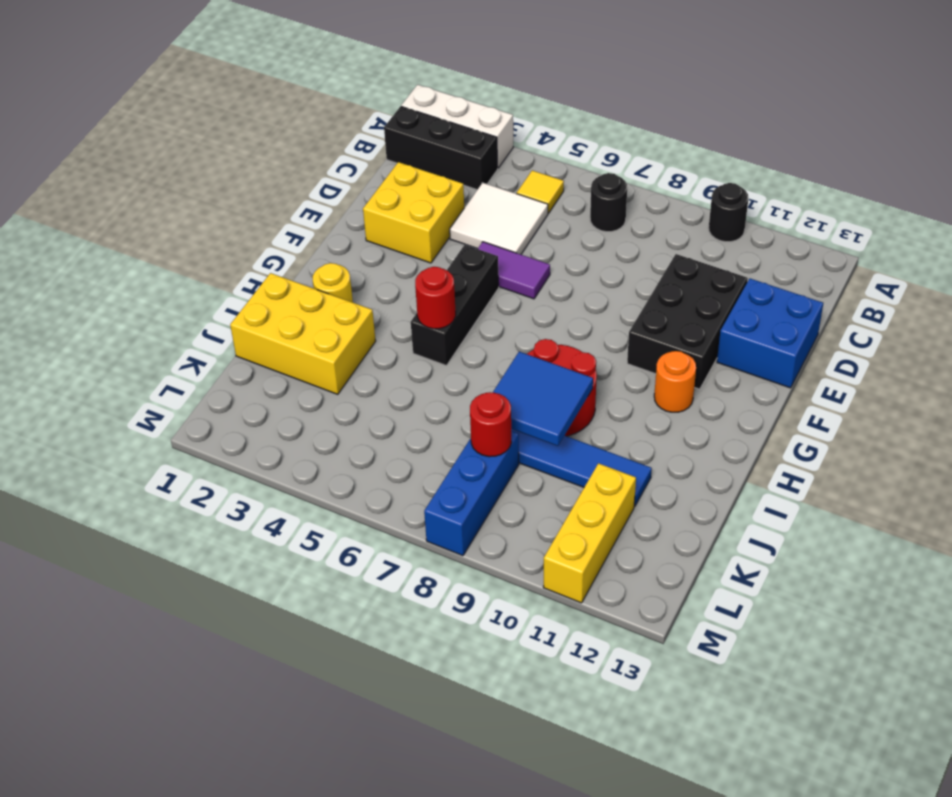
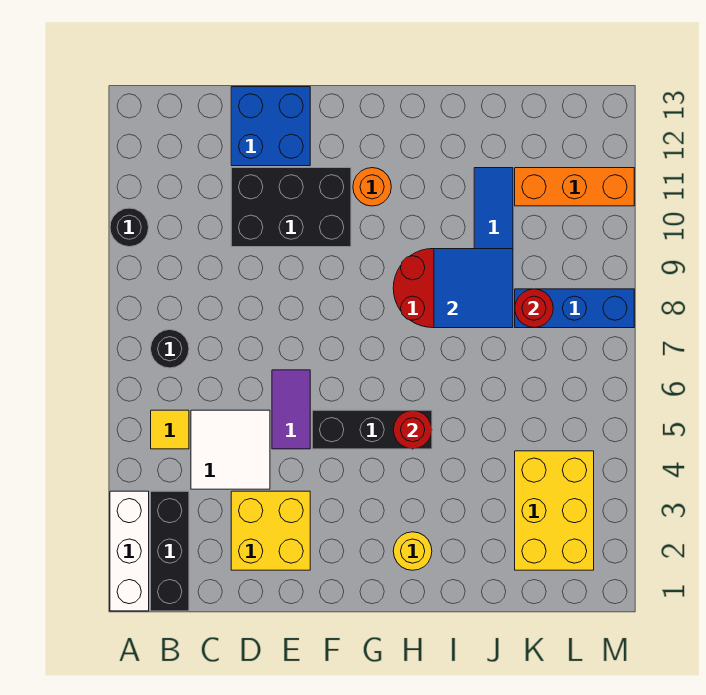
yellow 2x3 brick [230,273,376,394] -> yellow 2x3 brick moved to [515,451,594,570]
yellow 1x3 brick [543,463,636,603] -> orange 1x3 brick [515,168,634,206]

